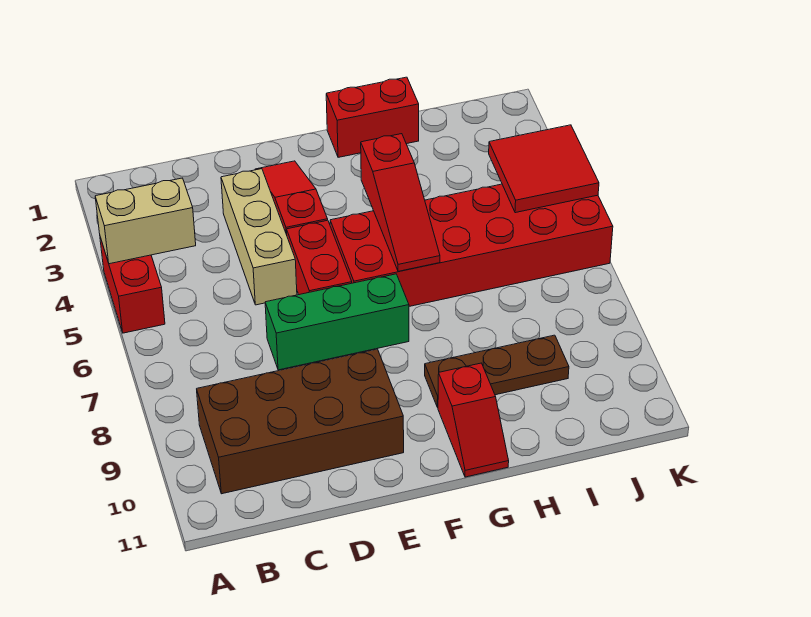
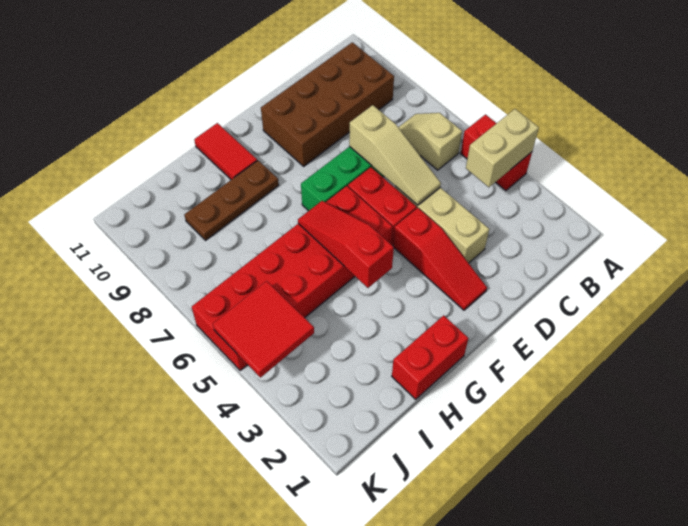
none -> tan 1x2 slope [398,113,462,170]
none -> tan 1x3 slope [349,105,441,205]
red 1x2 slope [438,363,509,477] -> red 1x2 tile [194,123,257,180]

